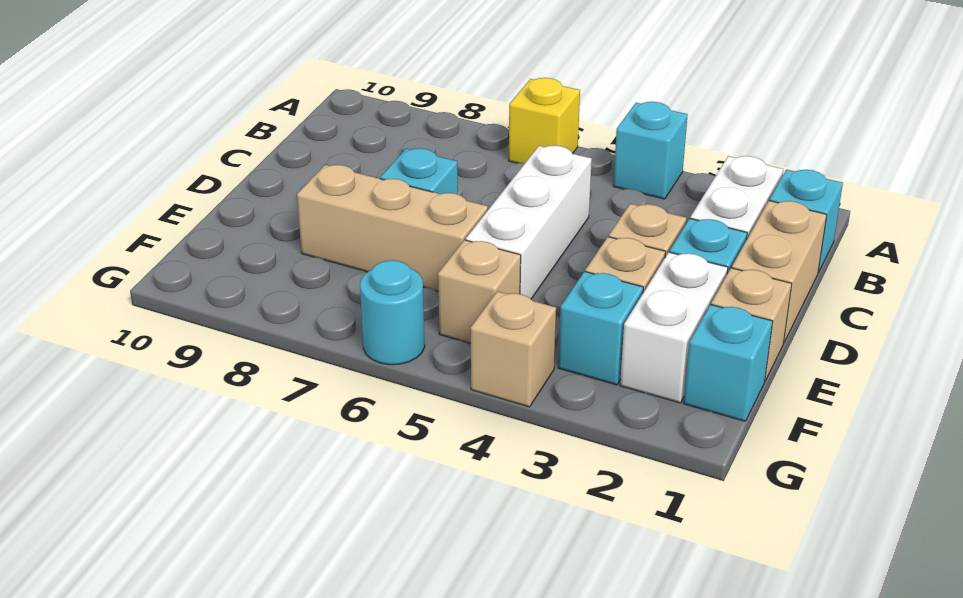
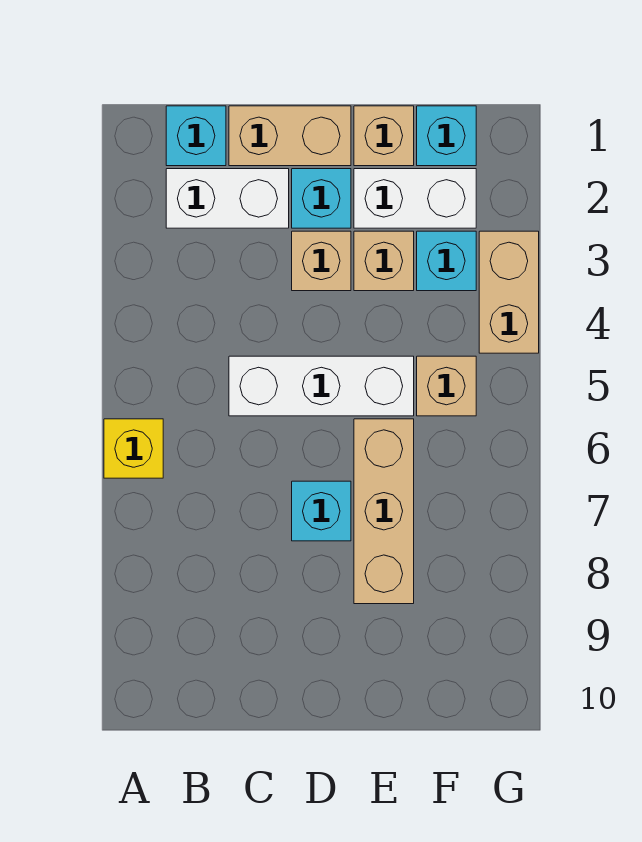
cyan 1x1 brick [613,102,688,199] -> none
tan 1x1 brick [471,291,556,407] -> tan 1x2 brick [479,231,539,353]
cyan 1x1 round brick [360,260,425,365] -> none

